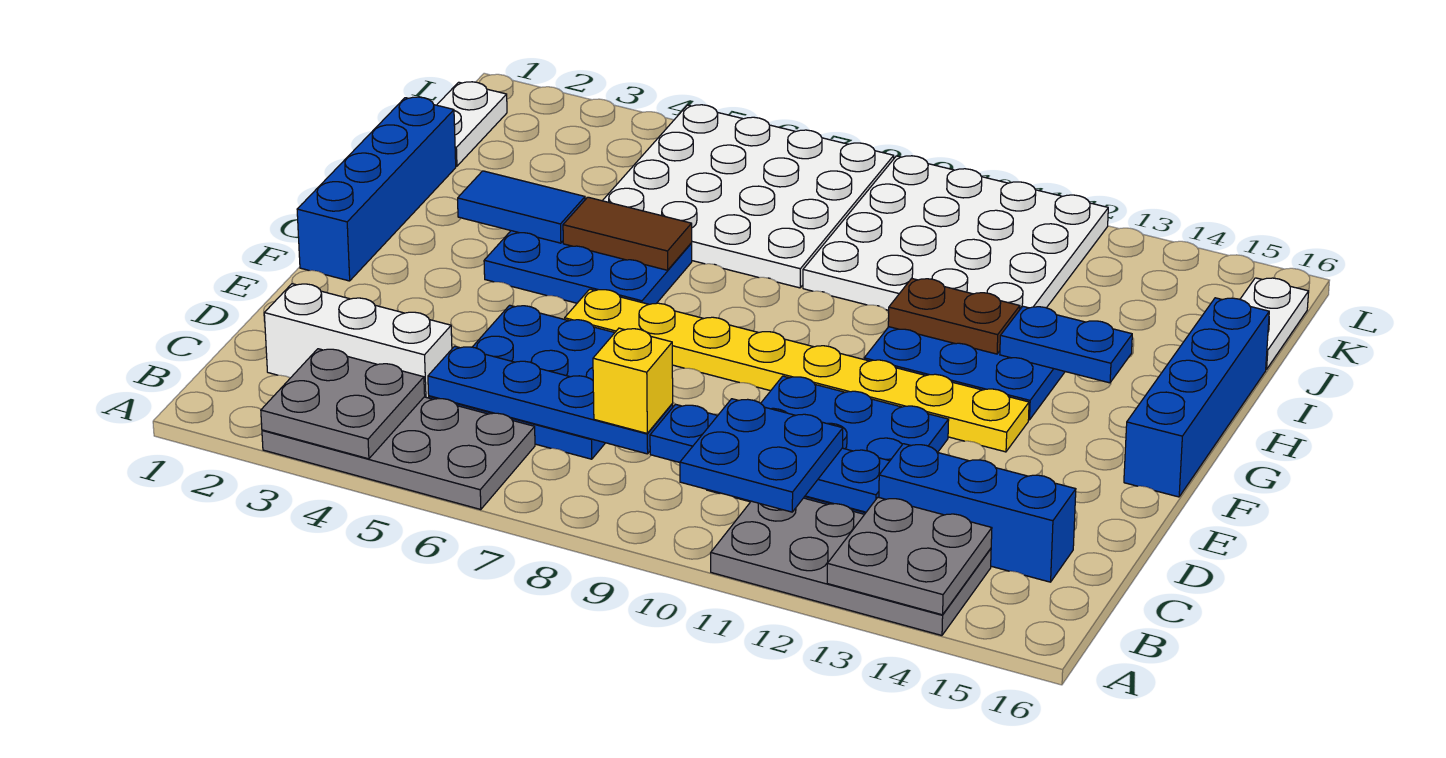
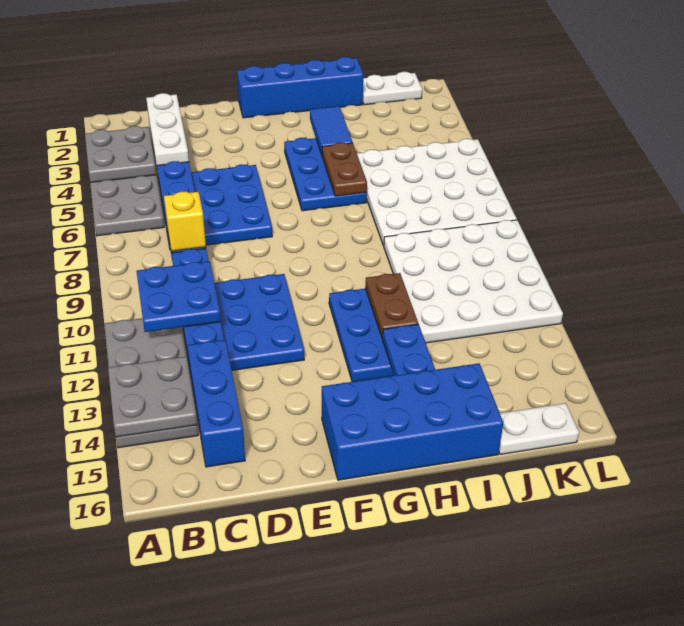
yellow 1x8 plate [565,289,1029,452] -> none
blue 1x4 brick [1124,298,1269,497] -> blue 2x4 brick [322,363,503,480]
brown 1x2 tile [563,197,692,270] -> brown 1x2 plate [322,142,367,196]

